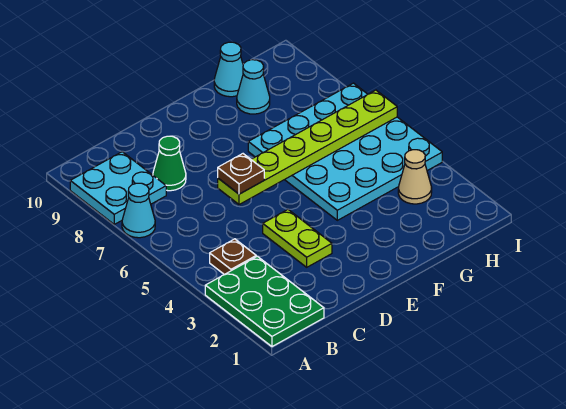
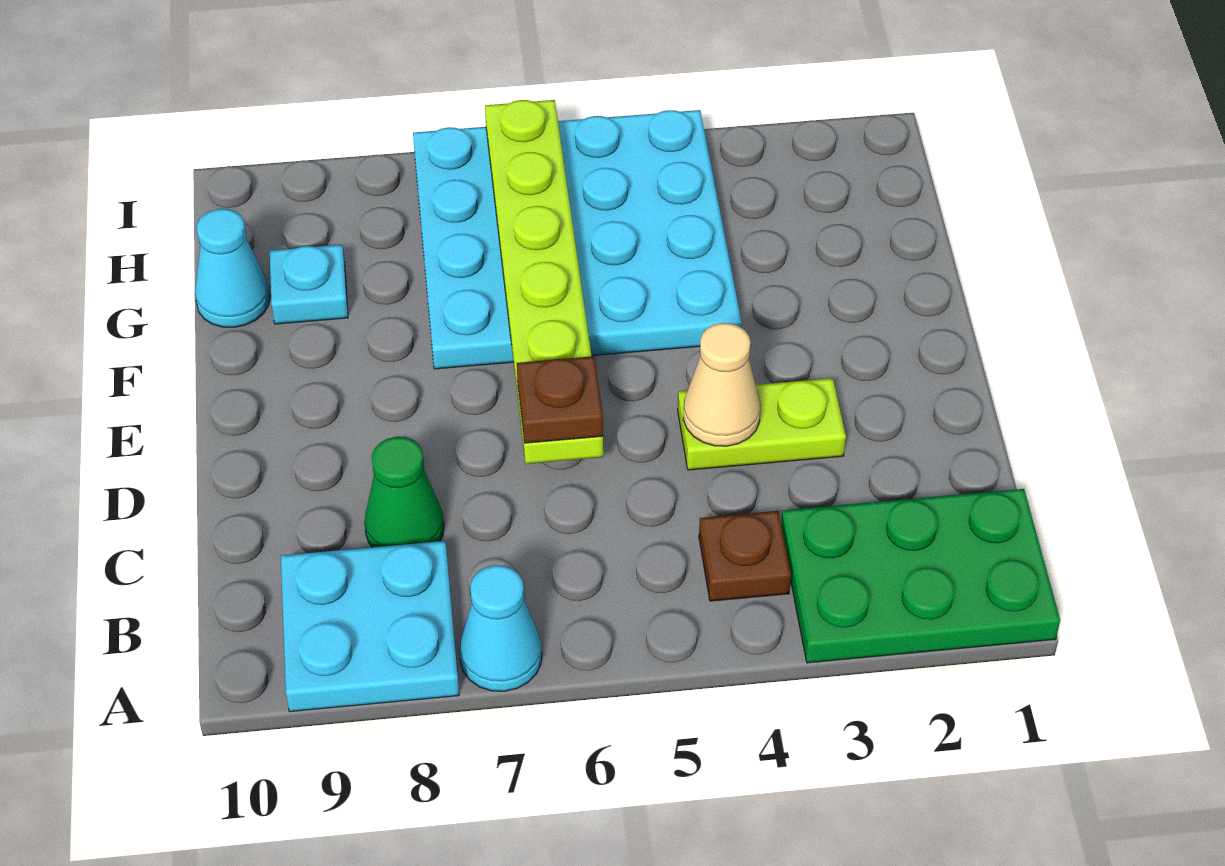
cyan 1x1 cone [237,60,270,114] -> cyan 1x1 plate [270,245,348,324]
tan 1x1 cone [398,150,432,204] -> tan 1x1 cone moved to [683,323,760,446]

